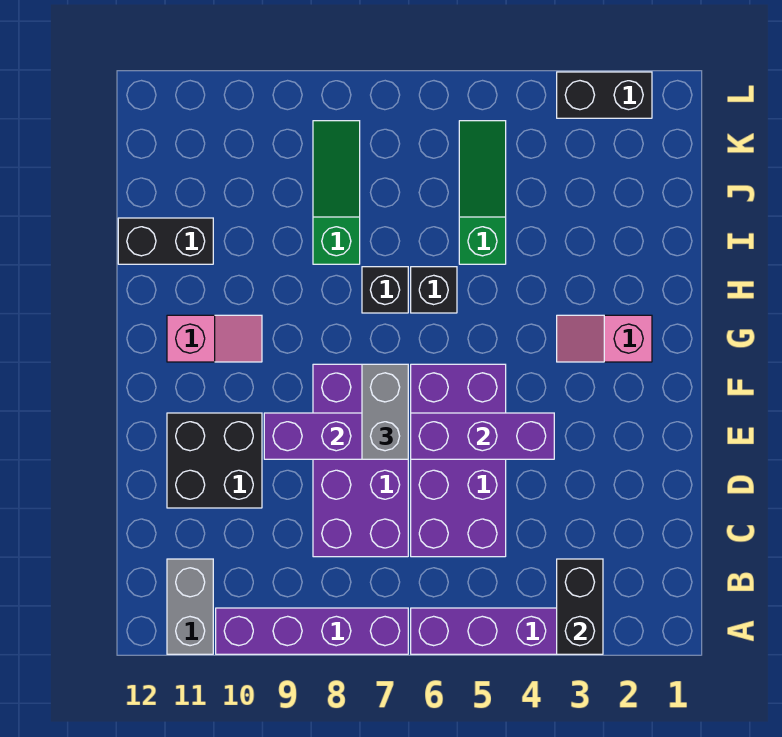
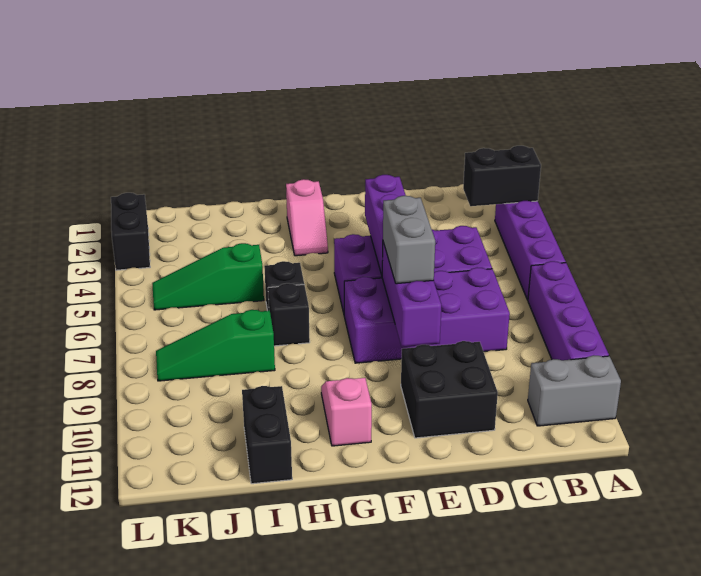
grey 1x2 brick [362,364,408,459] -> grey 1x2 brick turned to [383,196,435,284]

